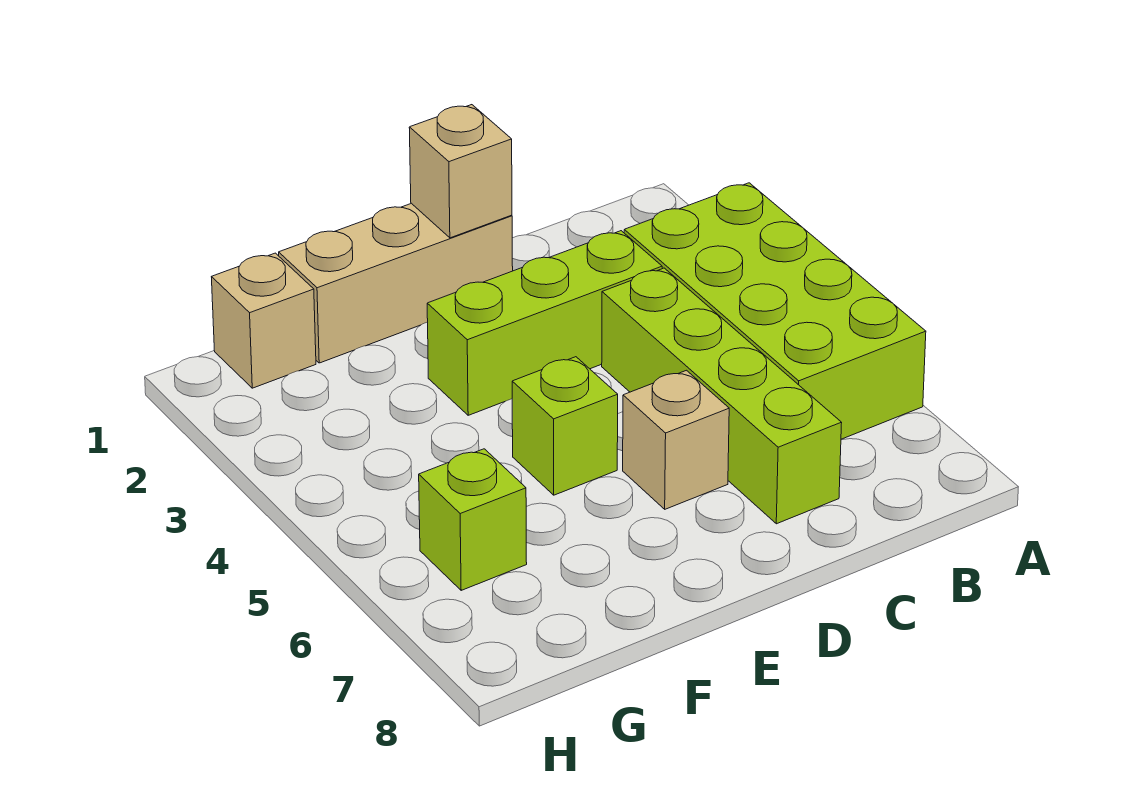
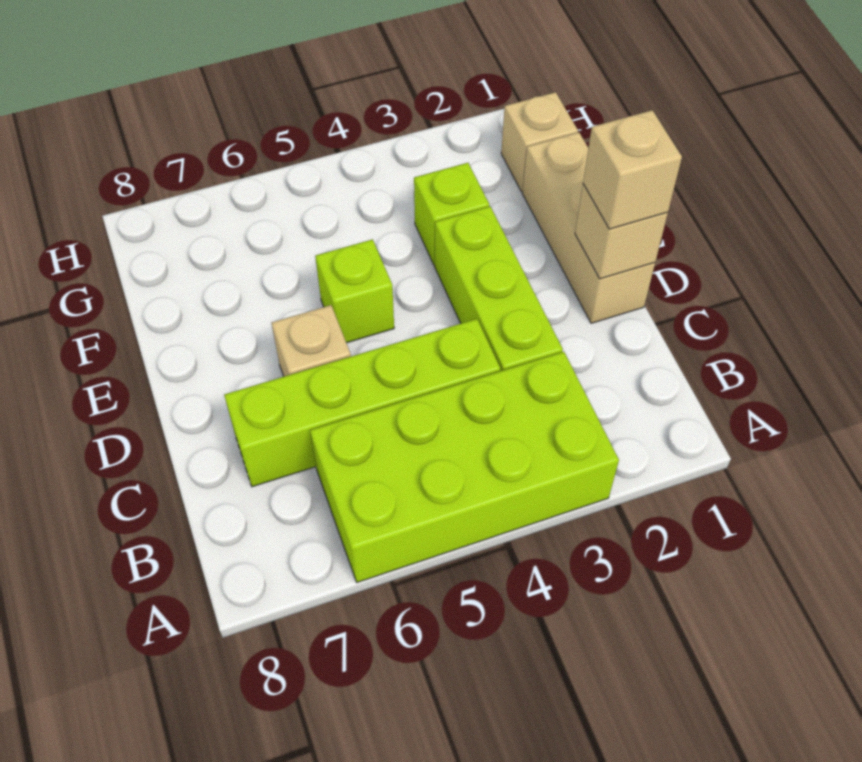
none -> tan 1x1 brick [583,110,682,229]
lime 1x1 brick [419,449,527,590] -> lime 1x1 brick moved to [414,163,489,265]

